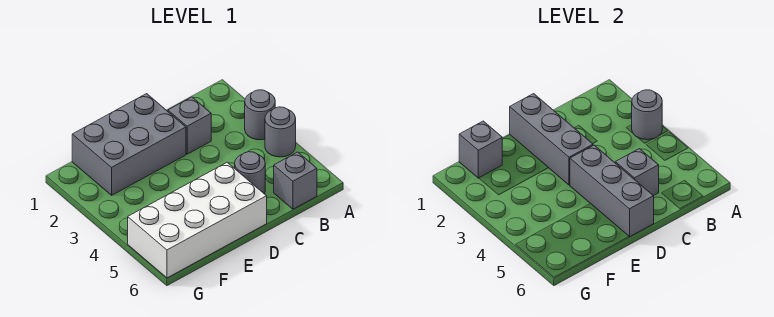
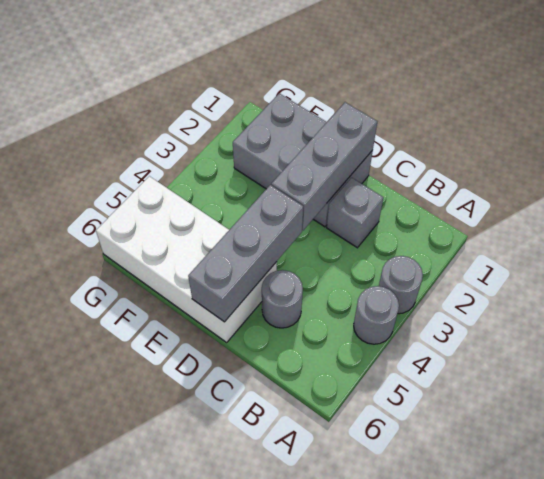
grey 1x1 round brick [632,90,662,140] -> none
grey 1x1 brick [274,152,317,209] -> none
grey 1x1 brick [615,149,659,196] -> none
grey 1x1 brick [459,121,502,178] -> none

